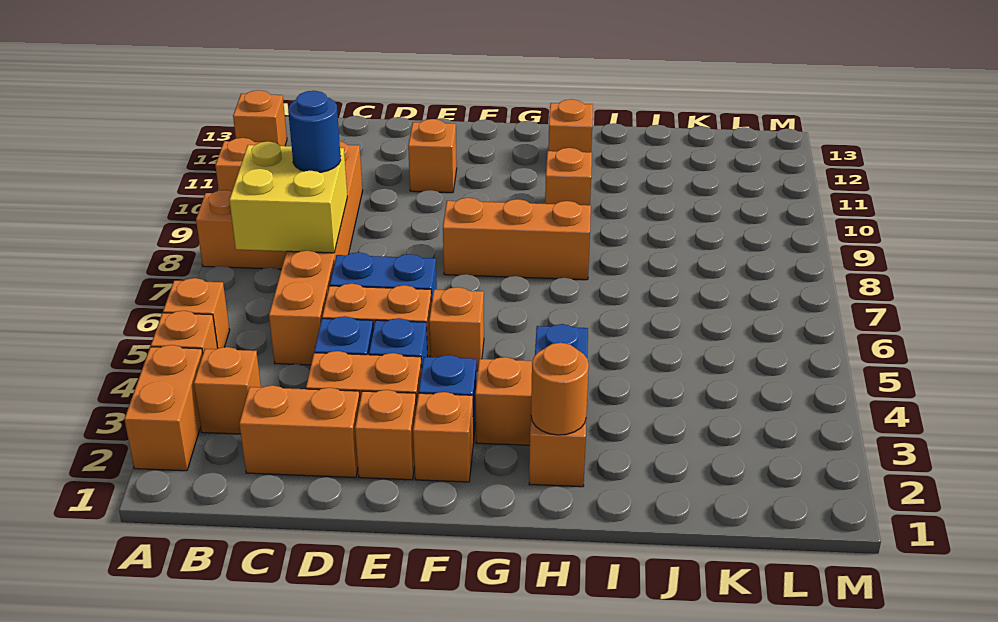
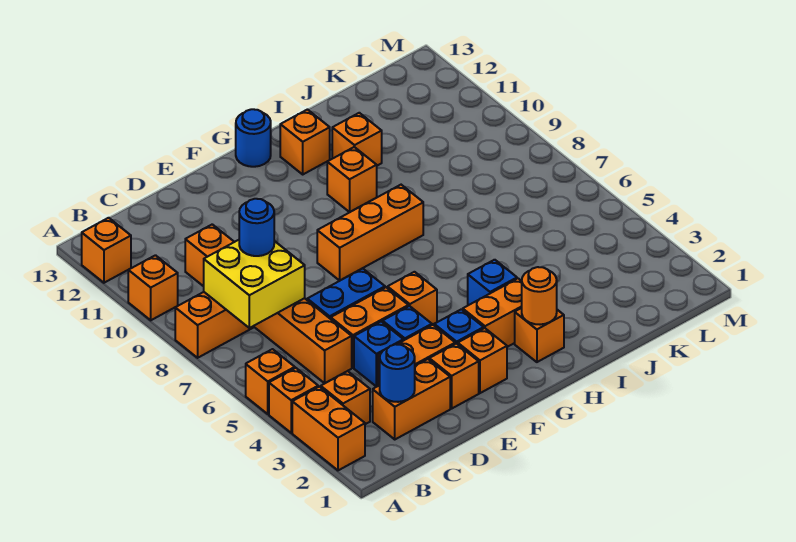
none -> blue 1x1 round brick [380,344,415,402]
orange 1x1 brick [408,119,457,193] -> orange 1x1 brick moved to [332,113,382,166]
none -> blue 1x1 round brick [236,109,271,167]

